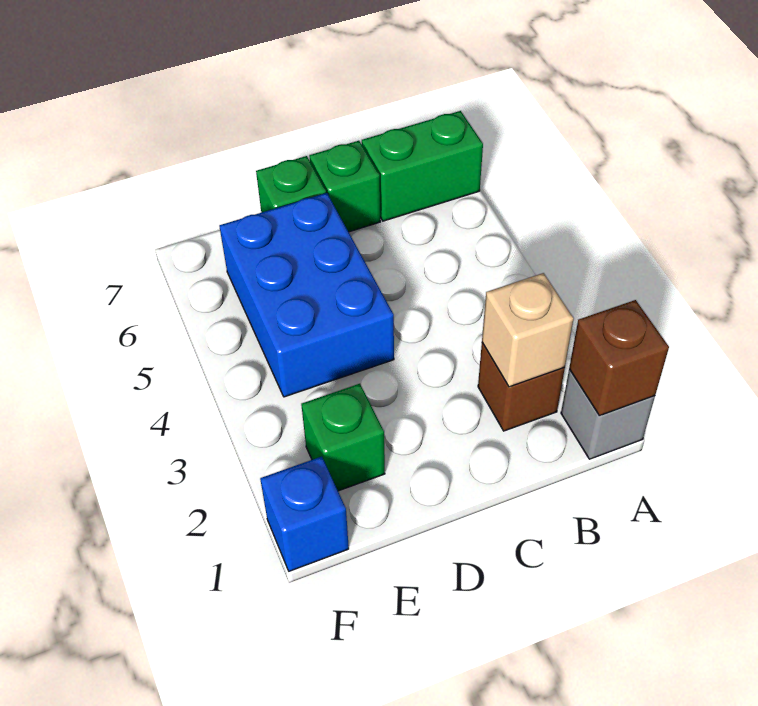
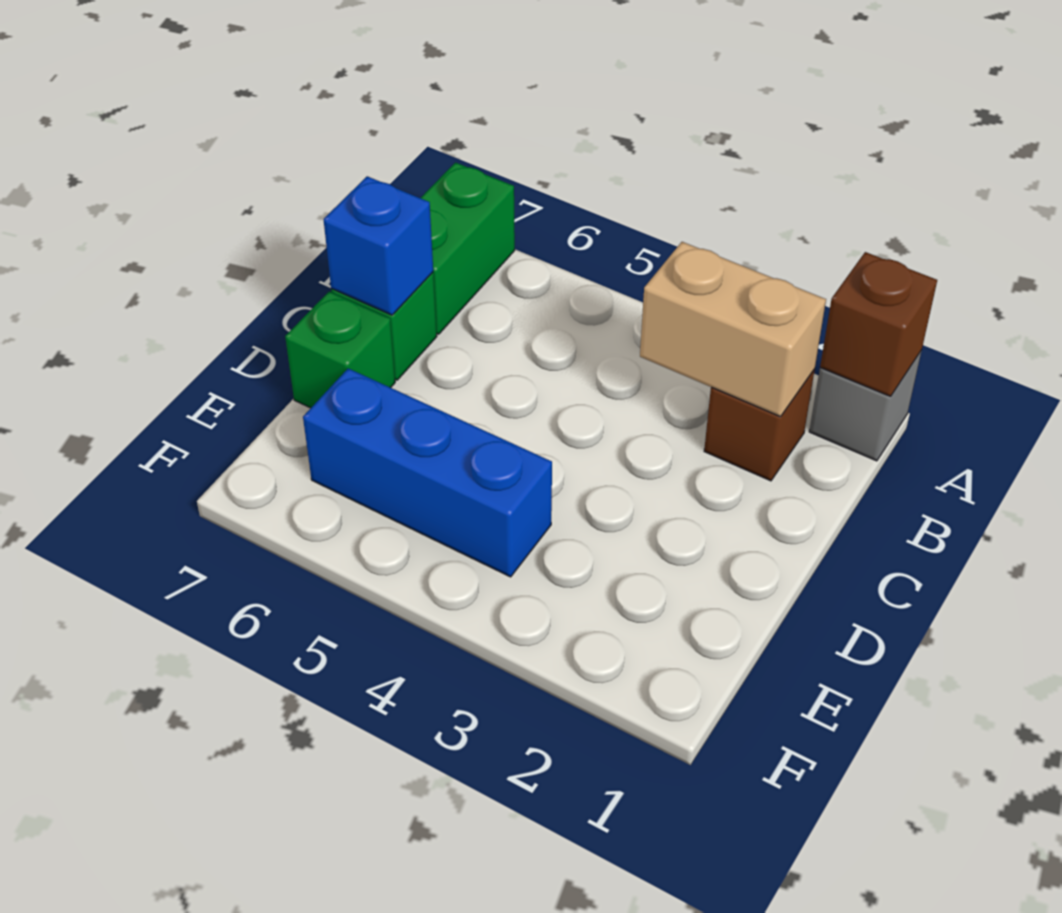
tan 1x1 brick [482,273,574,387] -> tan 1x2 brick [640,242,826,417]
blue 2x3 brick [219,193,394,397] -> blue 1x3 brick [303,368,552,577]
green 1x1 brick [301,384,385,491] -> none
blue 1x1 brick [260,456,349,571] -> blue 1x1 brick moved to [323,176,433,315]

